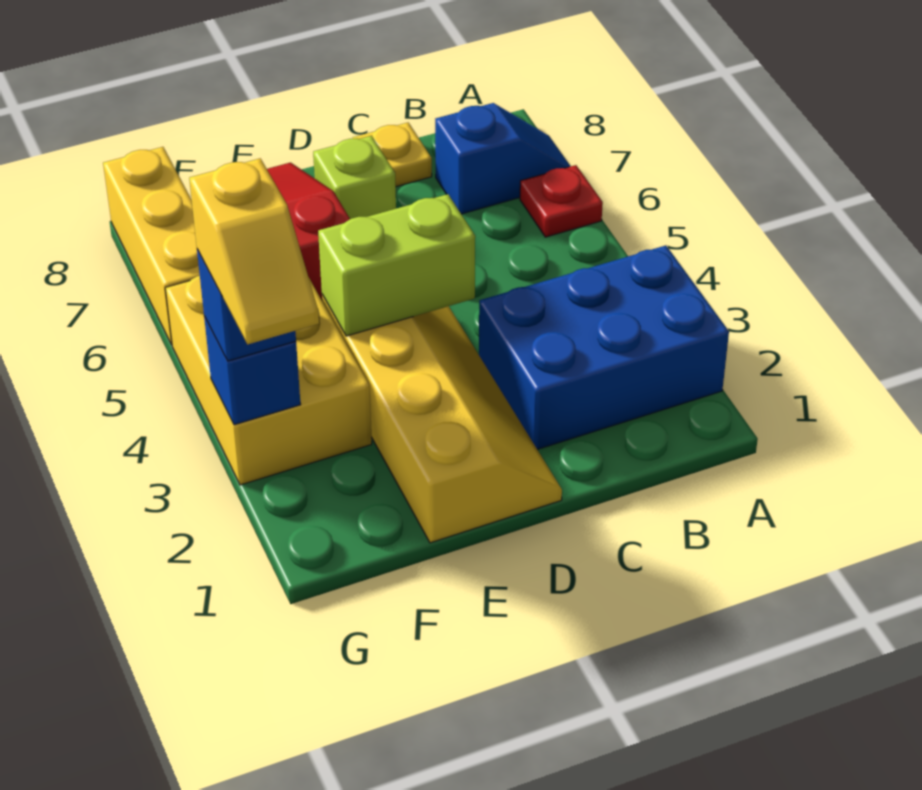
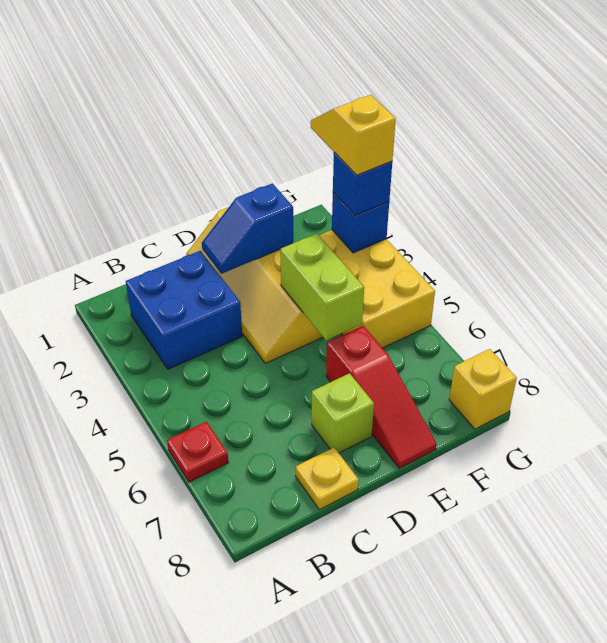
blue 2x3 brick [479,245,729,449] -> blue 2x2 brick [126,251,242,369]
blue 1x2 slope [435,103,571,214] -> blue 1x2 slope moved to [202,183,293,274]
lime 1x2 brick [318,194,475,336] -> lime 1x2 brick turned to [280,234,364,340]
yellow 1x3 brick [103,147,200,345] -> yellow 1x1 brick [449,349,517,429]

